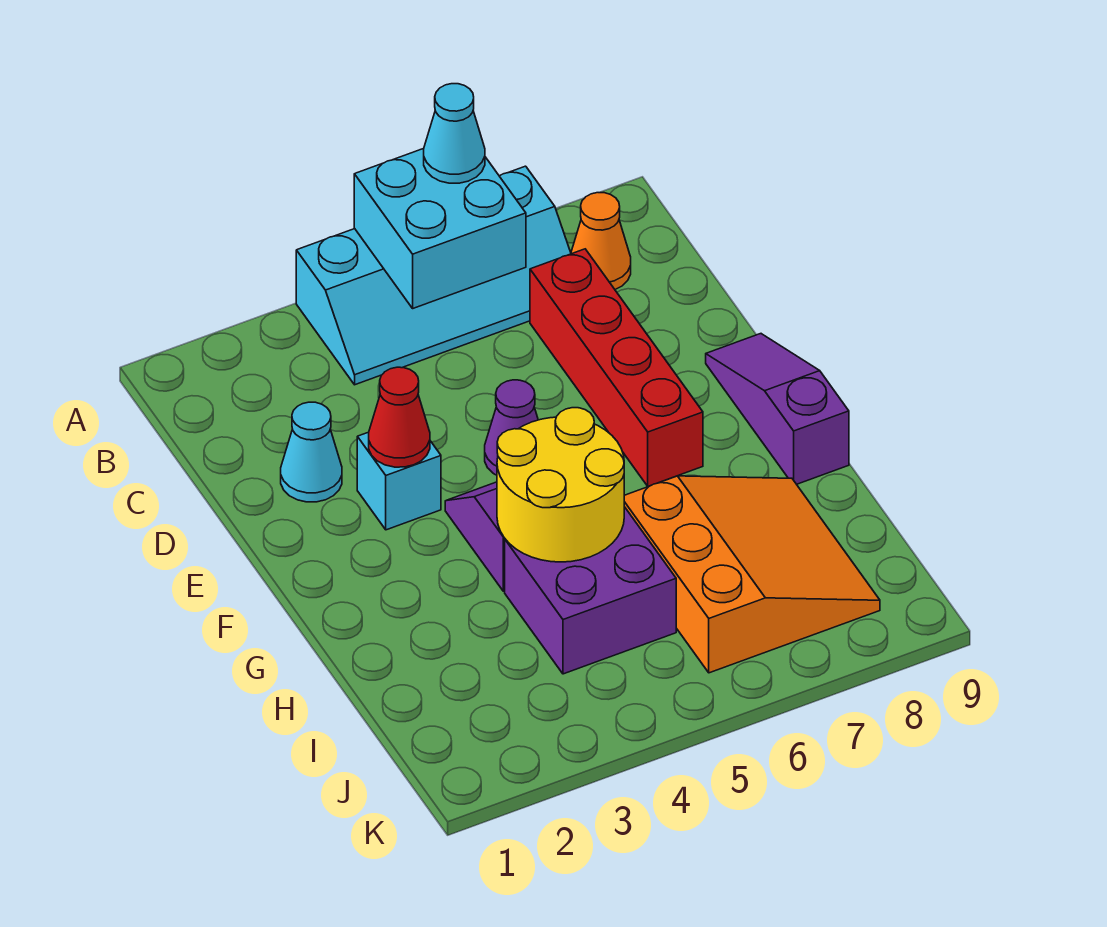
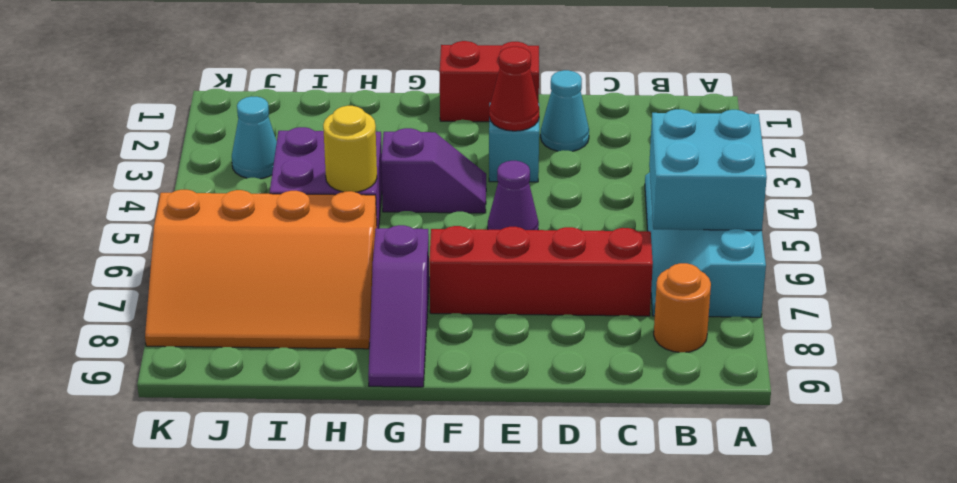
cyan 1x1 cone [424,84,485,183] -> cyan 1x1 cone moved to [232,97,277,179]
orange 1x1 cone [571,193,631,289] -> orange 1x1 round brick [654,263,711,352]
none -> red 1x2 brick [440,41,539,122]
purple 1x3 slope [706,334,849,484] -> purple 1x3 slope turned to [368,225,429,387]
yellow 2x2 round brick [497,408,624,562] -> yellow 1x1 round brick [323,106,377,192]
orange 3x3 slope [624,476,880,673] -> orange 3x4 slope [145,190,377,349]

